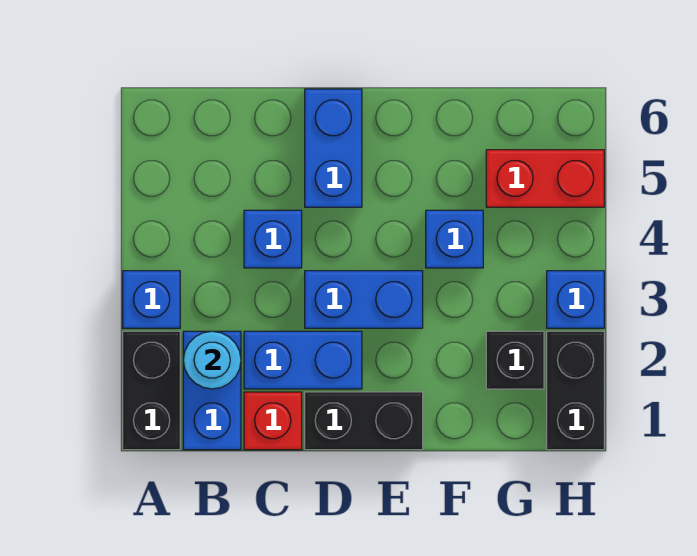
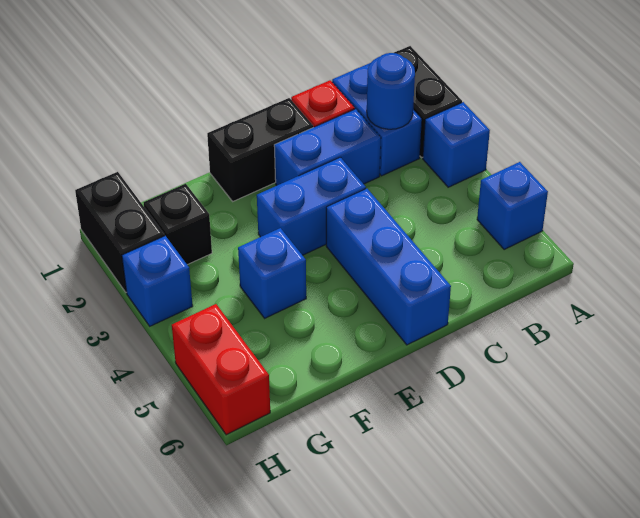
cyan 1x1 round brick [183,331,241,389] -> blue 1x1 round brick [367,53,415,129]
blue 1x1 brick [244,210,302,268] -> blue 1x1 brick moved to [477,162,548,250]
blue 1x2 brick [305,89,362,207] -> blue 1x3 brick [326,189,451,345]
red 1x2 brick [486,150,604,207] -> red 1x2 brick turned to [172,304,270,435]

